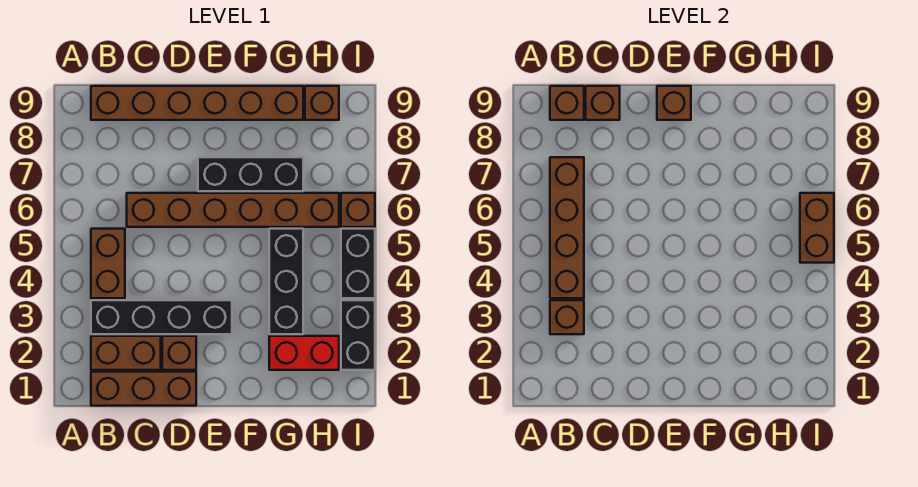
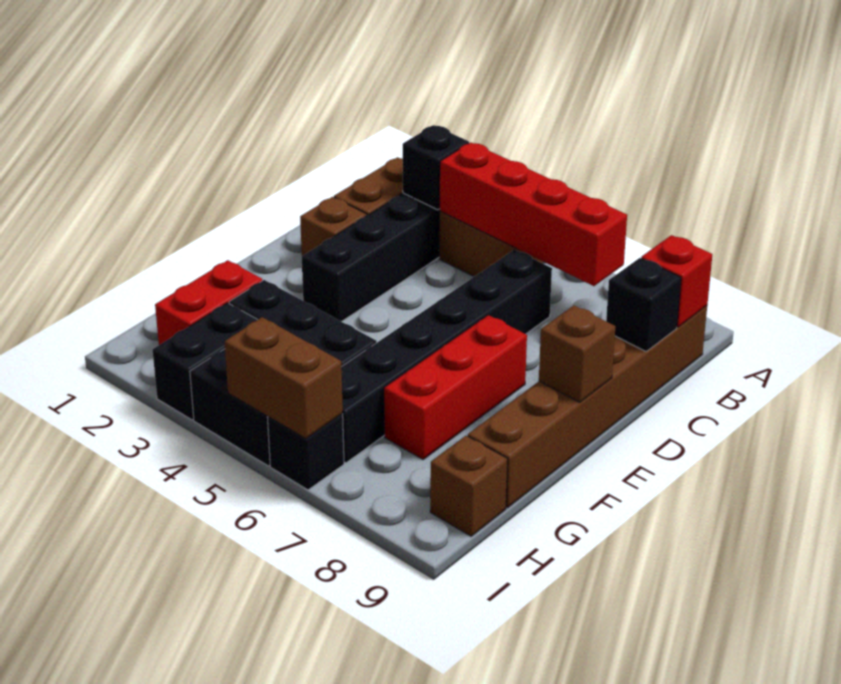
brown 1x3 brick [91,372,196,406] -> none
brown 1x1 brick [550,300,584,334] -> black 1x1 brick [403,125,469,210]
brown 1x4 brick [550,157,584,298] -> red 1x4 brick [440,142,627,286]
brown 1x1 brick [550,86,584,120] -> red 1x1 brick [641,235,712,327]
brown 1x6 brick [127,193,339,227] -> black 1x6 brick [341,250,552,463]
brown 1x1 brick [586,86,620,120] -> black 1x1 brick [606,258,681,352]
black 1x3 brick [198,157,303,191] -> red 1x3 brick [384,315,527,459]
black 1x2 brick [341,300,375,370] -> black 1x2 brick turned to [153,303,258,420]
brown 1x1 brick [341,193,375,227] -> black 1x1 brick [267,414,344,490]

